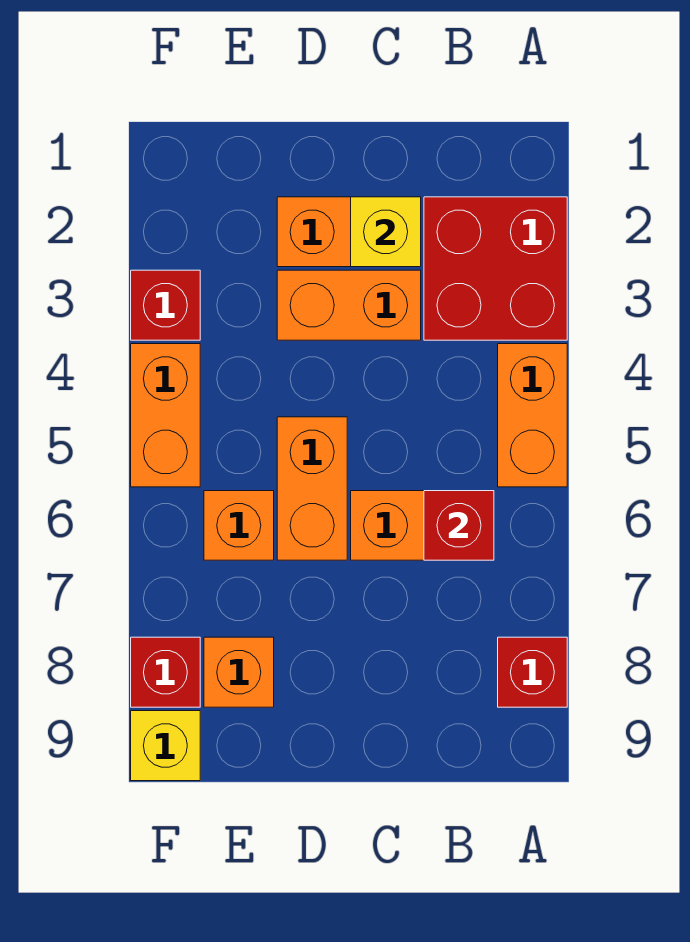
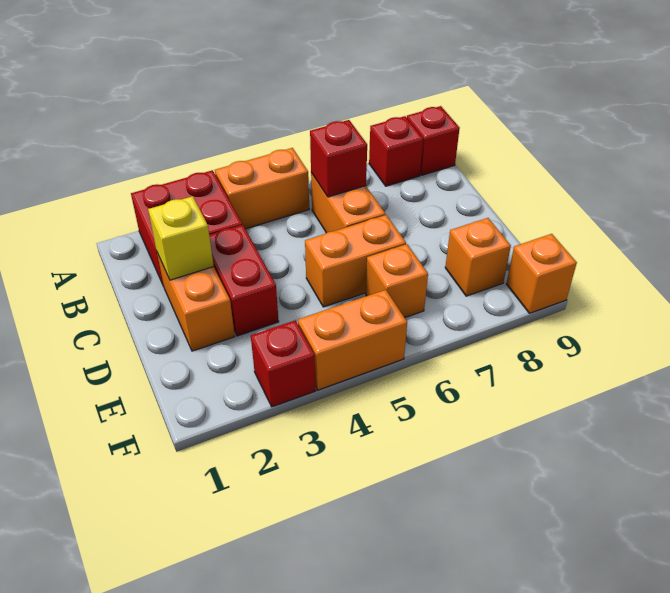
orange 1x2 brick [277,270,421,340] -> red 1x2 brick [209,225,279,336]
red 1x1 brick [131,637,200,707] -> red 1x1 brick moved to [407,106,460,175]
yellow 1x1 brick [131,711,200,781] -> orange 1x1 brick [506,234,577,313]

